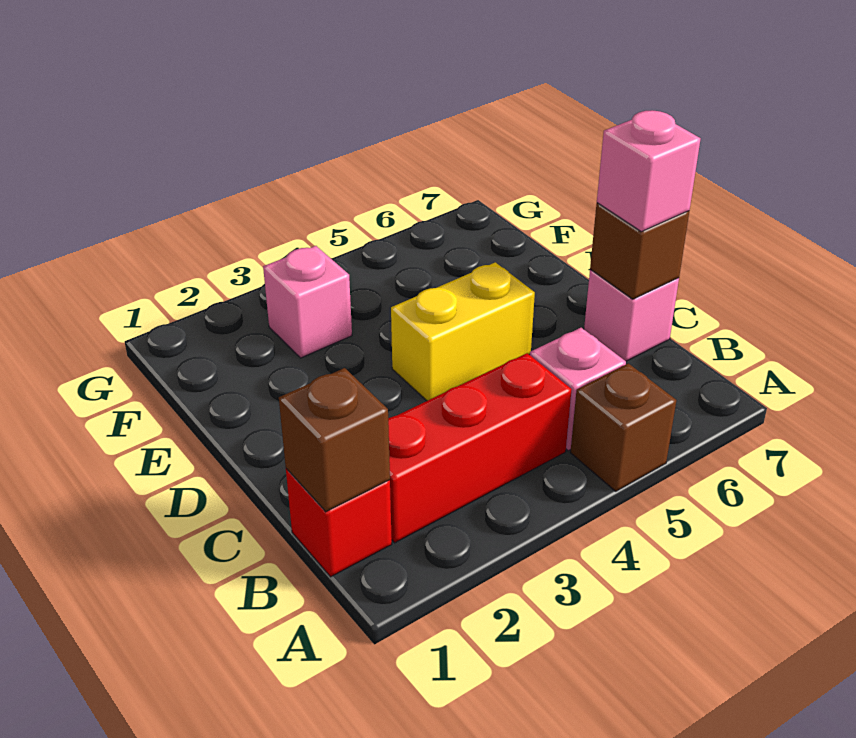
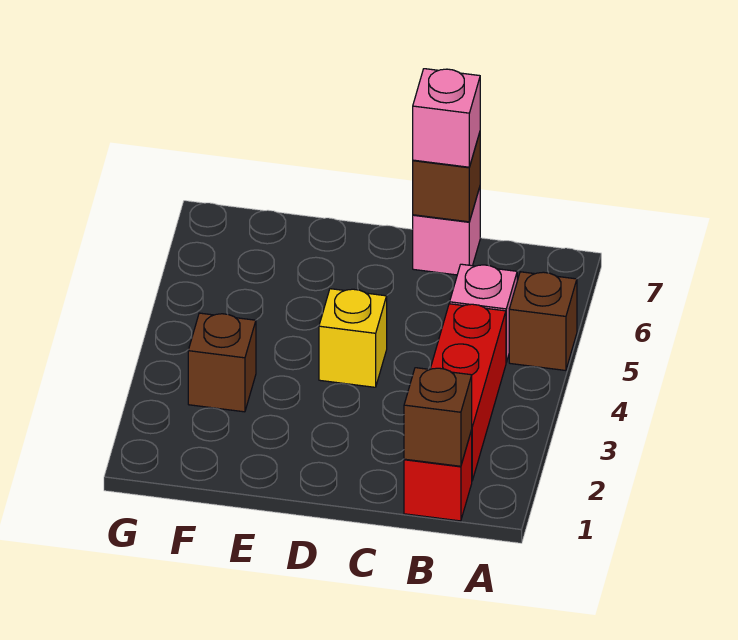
yellow 1x2 brick [391,262,535,401] -> yellow 1x1 brick [319,289,387,387]
pink 1x1 brick [263,246,352,358] -> brown 1x1 brick [188,313,256,412]

